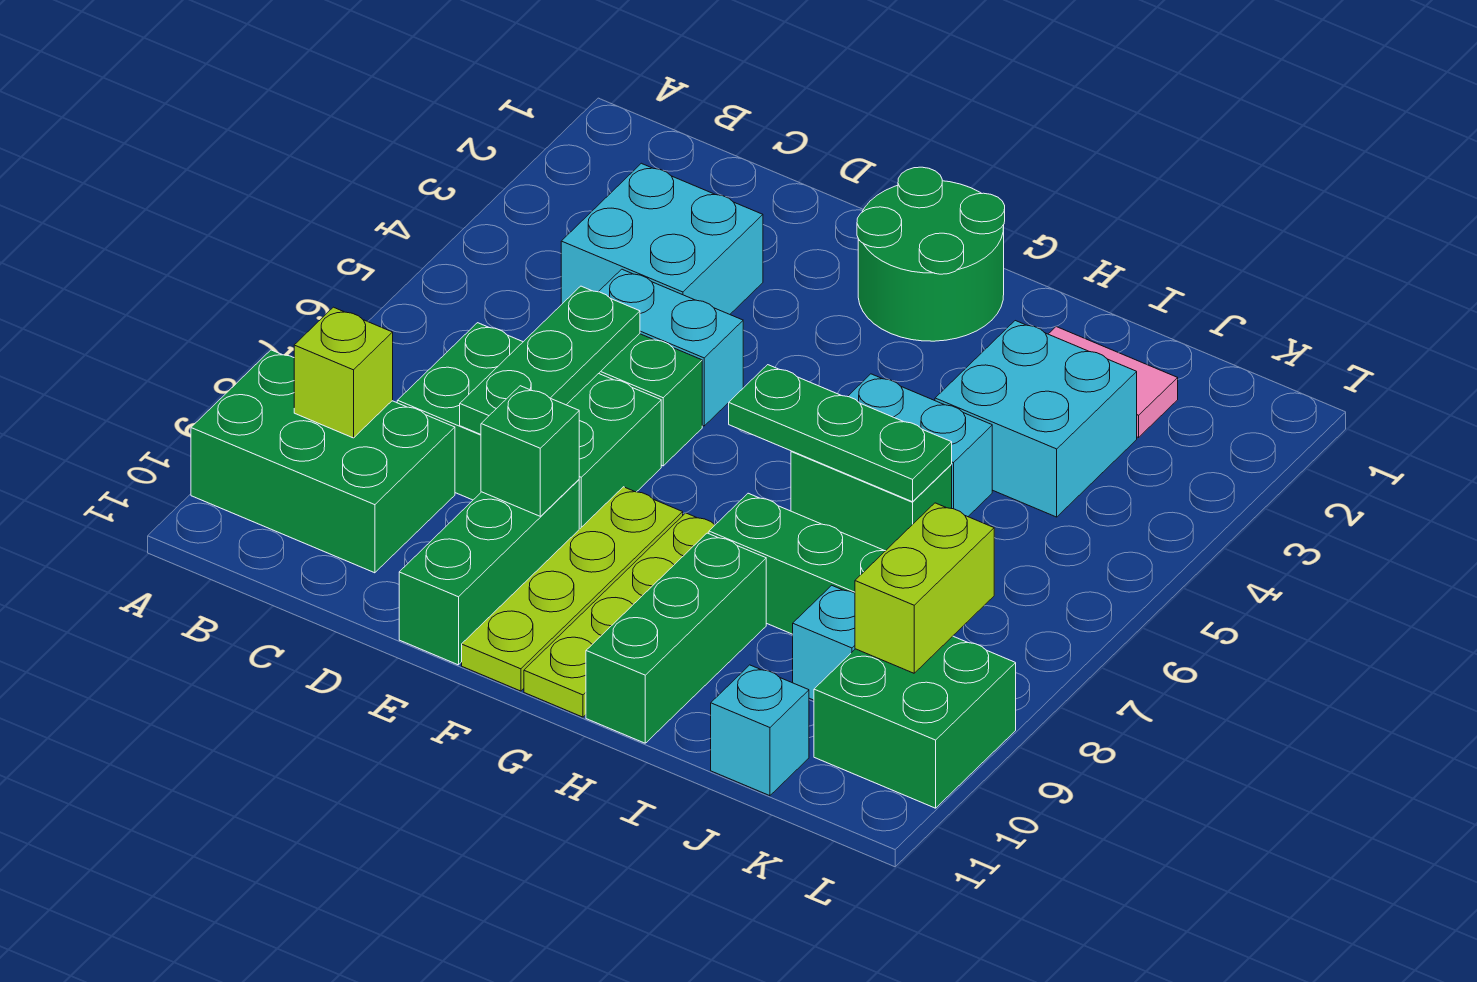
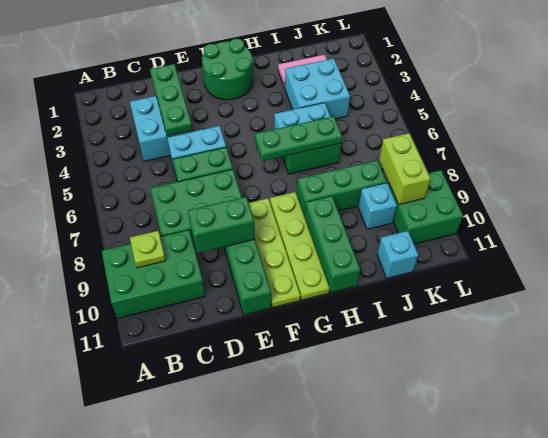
lime 1x1 brick [294,307,393,438] -> lime 1x1 plate [130,231,166,268]
green 1x3 plate [460,286,640,434] -> green 1x3 plate moved to [150,64,193,136]
green 1x1 brick [481,386,579,516] -> green 1x2 brick [188,197,255,253]

